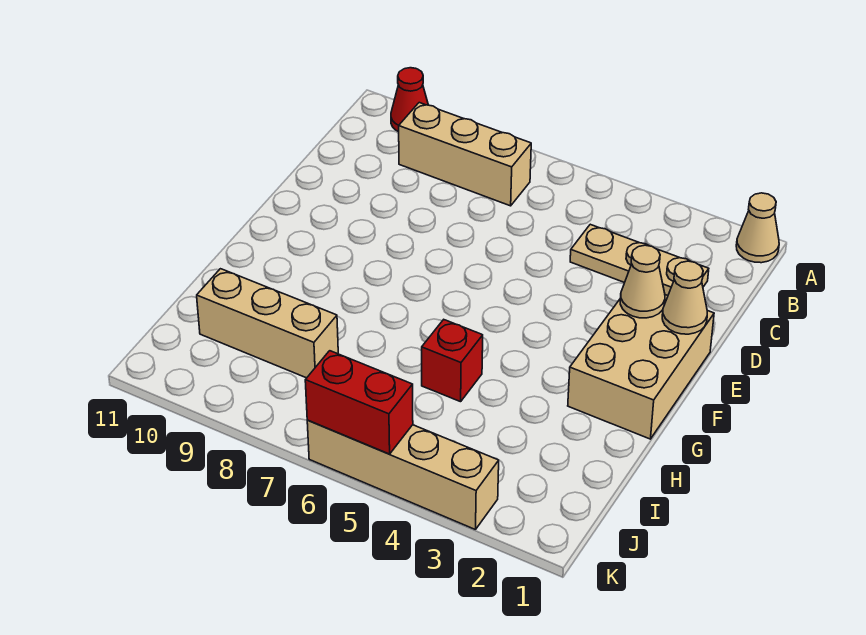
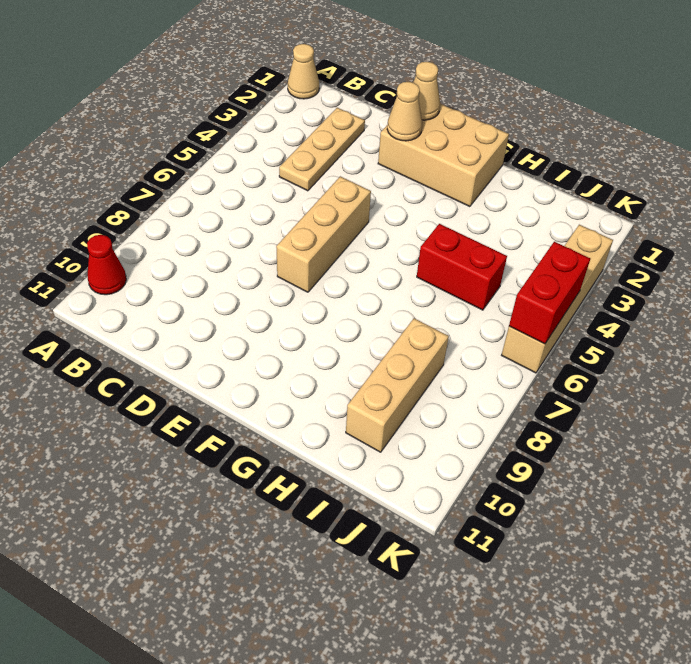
tan 1x3 brick [399,103,531,206] -> tan 1x3 brick moved to [276,176,371,292]
red 1x1 brick [422,320,483,402] -> red 1x2 brick [417,224,507,310]

